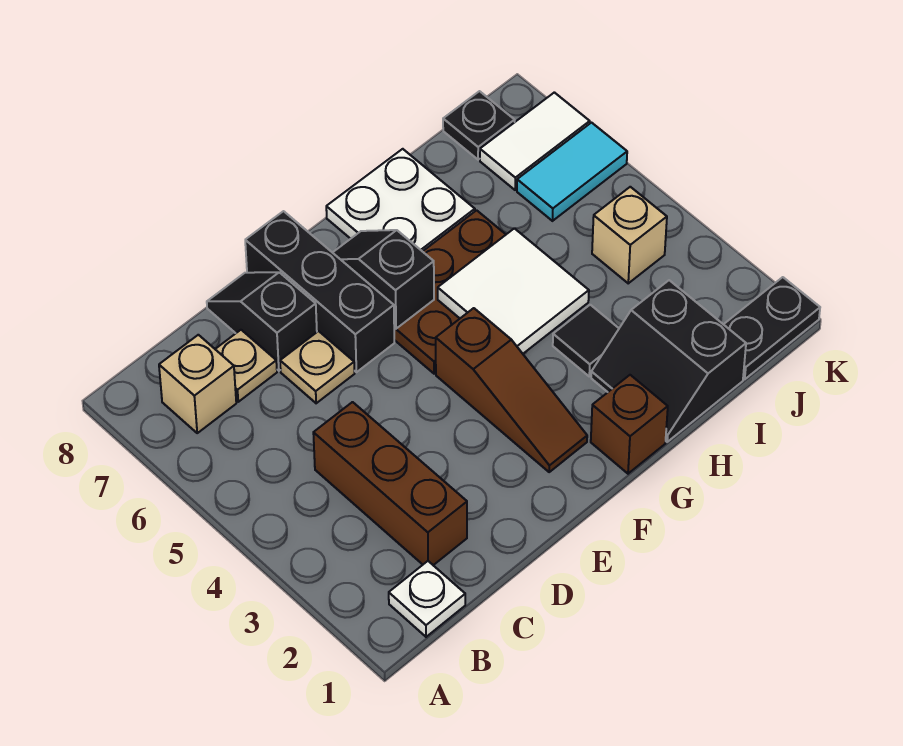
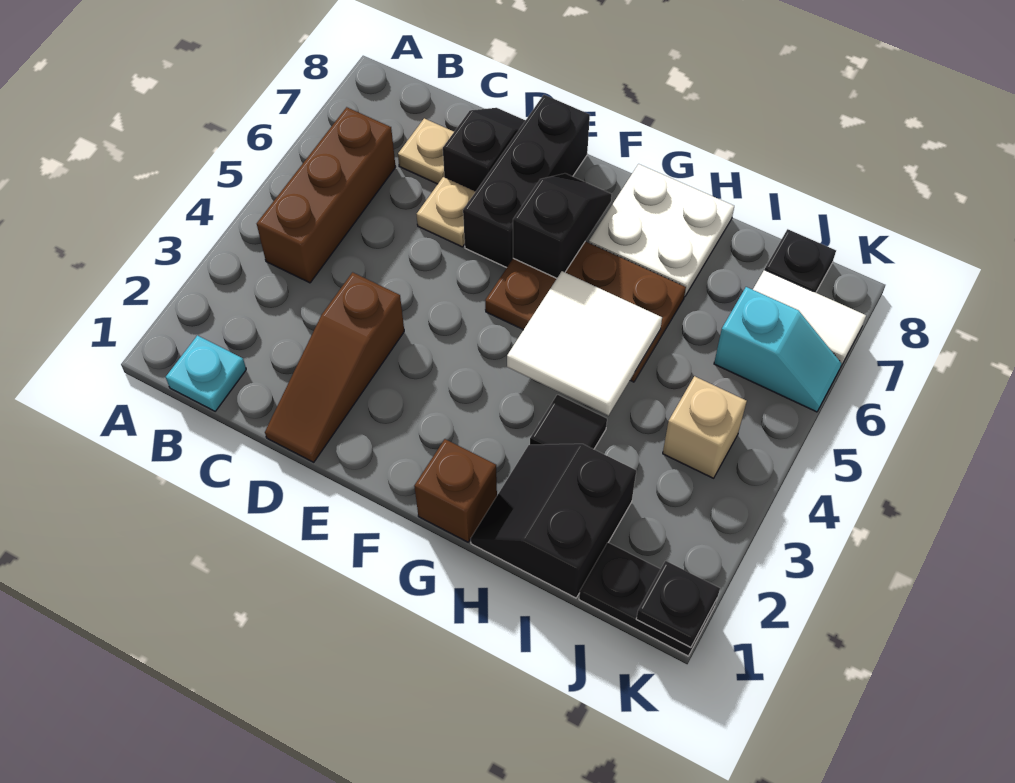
white 1x1 plate [389,561,465,637] -> cyan 1x1 plate [166,335,246,411]
tan 1x1 brick [159,335,236,433] -> none
brown 1x3 brick [313,402,467,565] -> brown 1x3 brick moved to [257,107,396,283]
brown 1x3 slope [436,308,587,472] -> brown 1x3 slope moved to [265,272,404,462]
cyan 1x2 tile [517,123,627,221] -> cyan 1x2 slope [714,287,842,412]
none -> black 1x1 plate [636,561,720,648]

